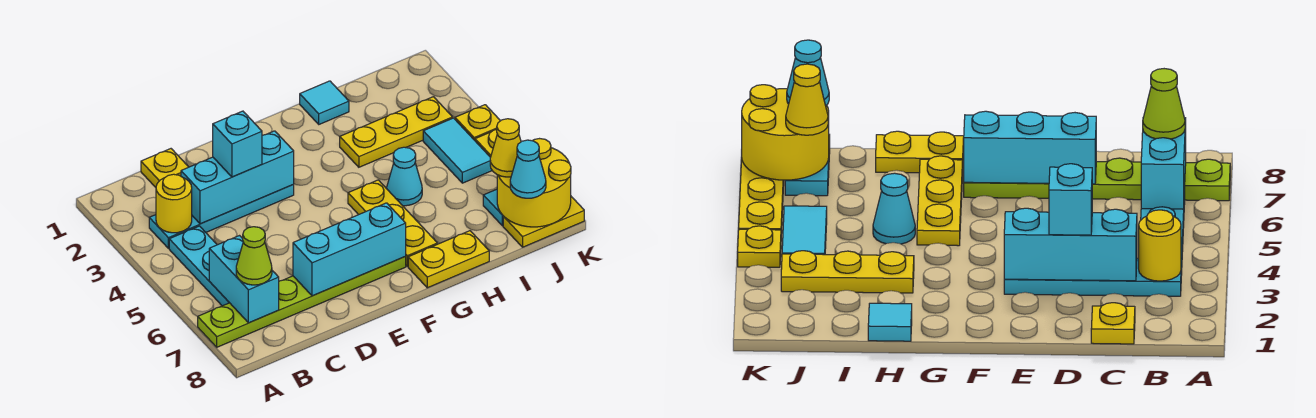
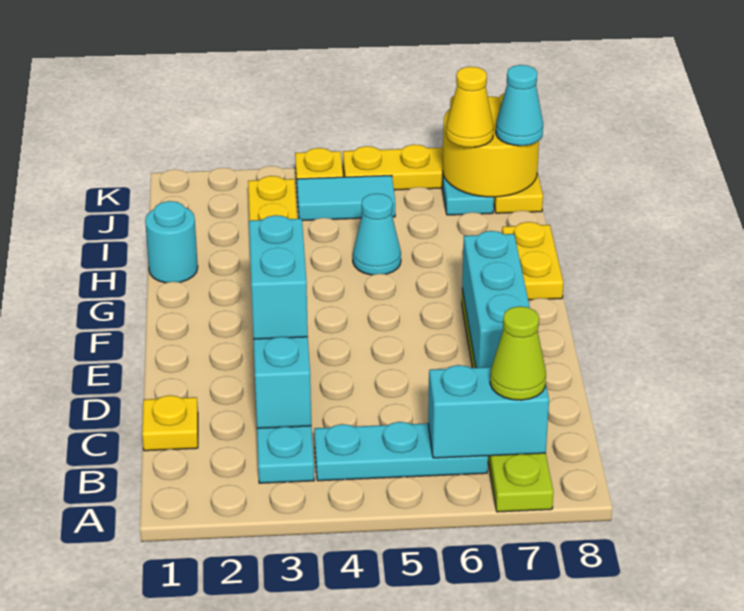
yellow 1x1 round brick [156,174,192,233] -> none
cyan 1x1 brick [213,111,262,177] -> cyan 1x2 brick [249,215,308,339]
yellow 1x3 plate [348,180,437,266] -> none
cyan 1x1 tile [300,81,349,124] -> cyan 1x1 round brick [145,201,198,283]

